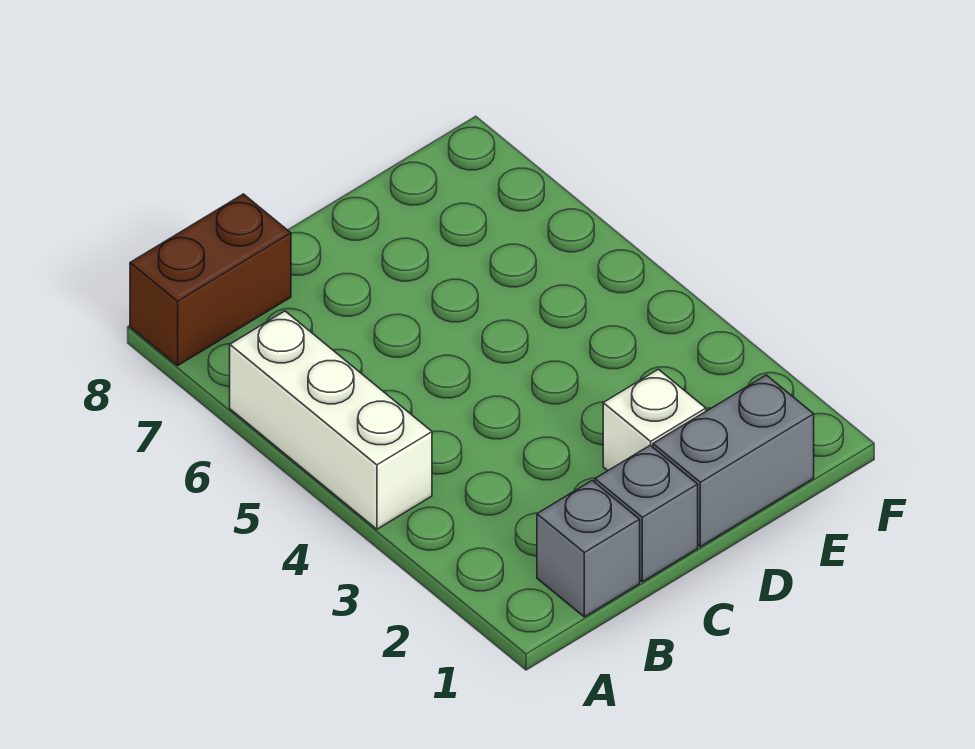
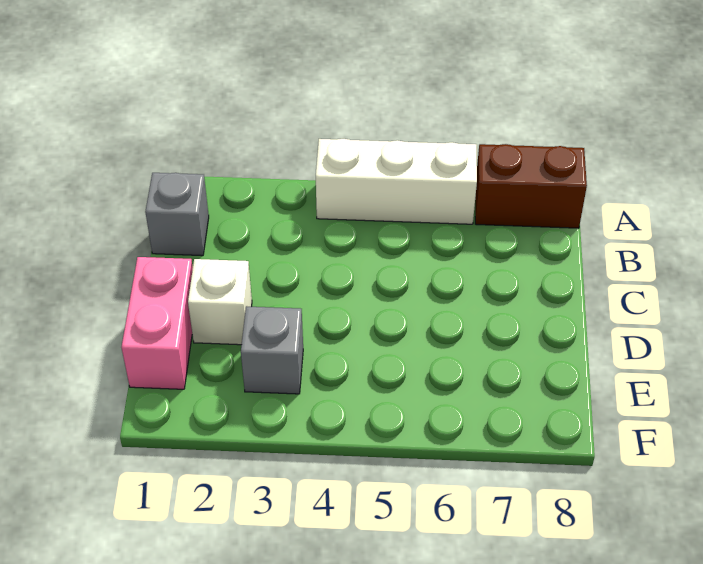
brown 1x2 brick [130,194,291,366] -> brown 1x2 brick turned to [475,144,587,228]
grey 1x1 brick [595,445,698,582] -> grey 1x1 brick moved to [241,306,303,394]
grey 1x2 brick [653,375,814,547] -> pink 1x2 brick [122,257,193,389]

